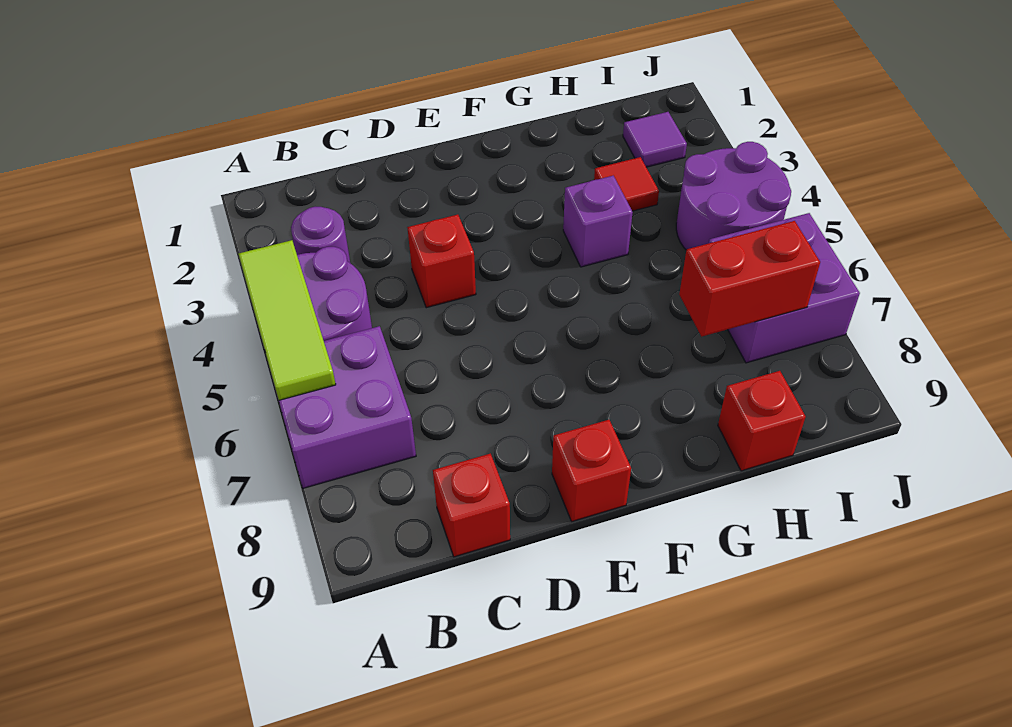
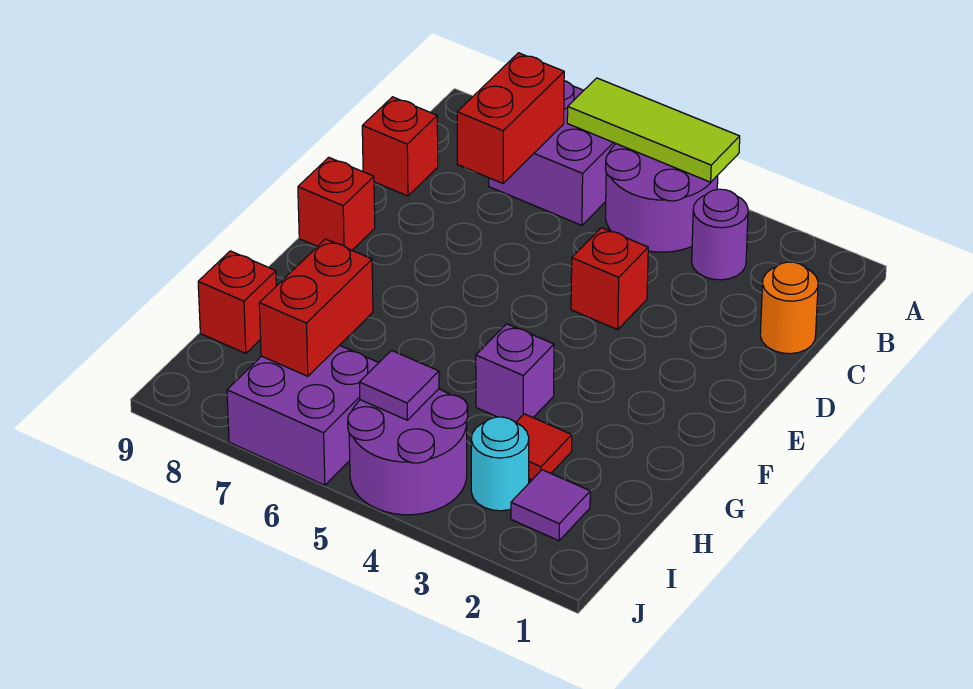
none -> red 1x2 brick [457,53,564,183]
none -> orange 1x1 round brick [760,262,818,354]
none -> cyan 1x1 round brick [471,417,529,511]
none -> purple 1x1 tile [360,350,439,420]

